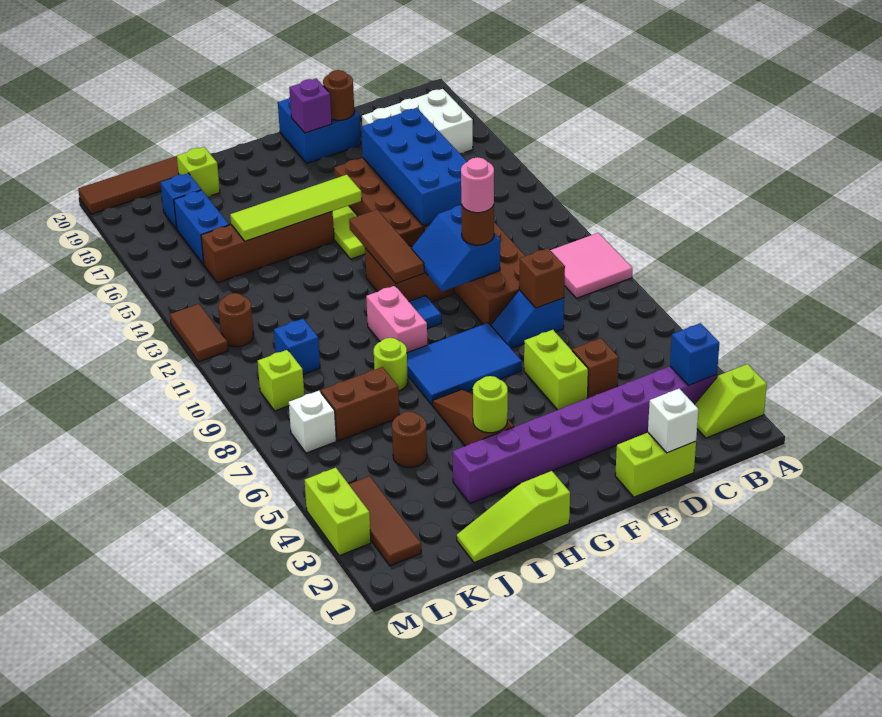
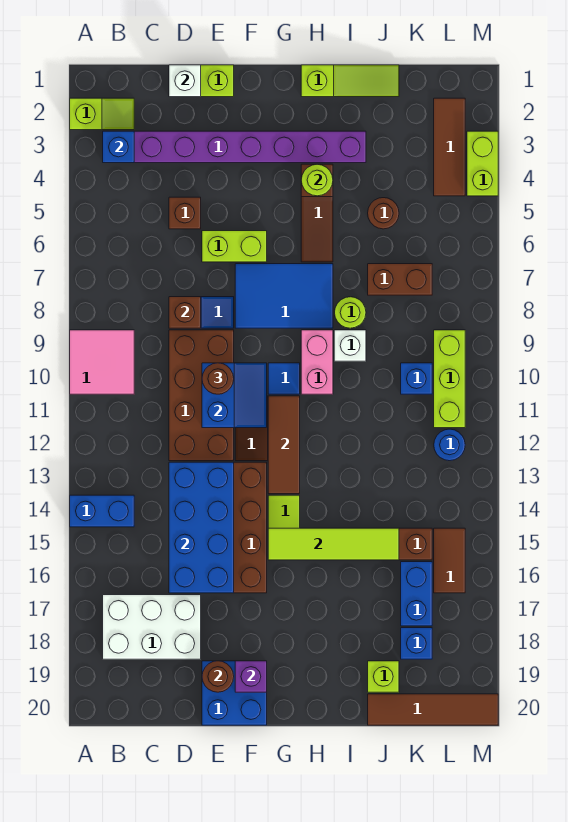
none -> blue 1x2 brick [70,495,134,527]
lime 1x2 brick [524,330,588,410] -> lime 1x2 brick turned to [202,231,267,262]
pink 1x1 round brick [461,157,494,213] -> none
white 1x1 brick [289,391,336,453] -> white 1x1 brick moved to [334,330,366,361]
lime 1x1 brick [258,350,304,411] -> lime 1x3 brick [434,330,465,428]
brown 1x1 round brick [218,293,253,347] -> blue 1x1 round brick [434,429,465,461]
brown 1x2 tile [170,304,228,362] -> brown 1x2 tile moved to [434,528,465,593]

